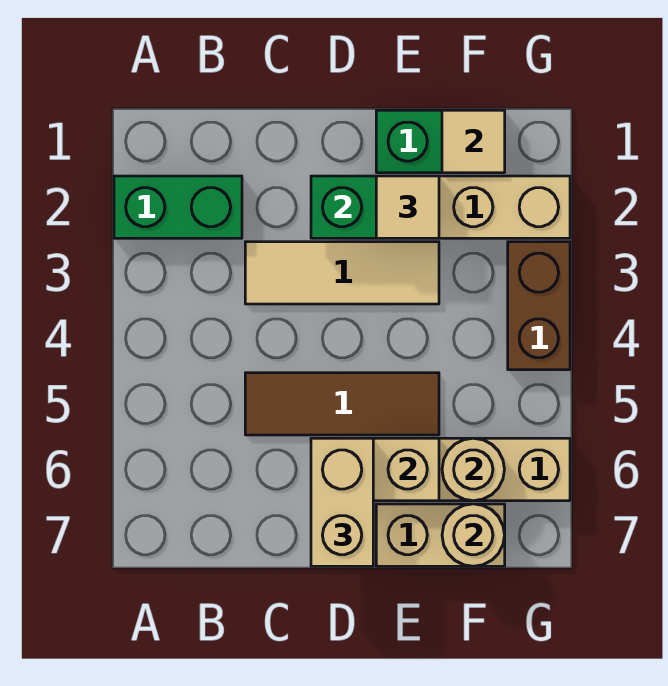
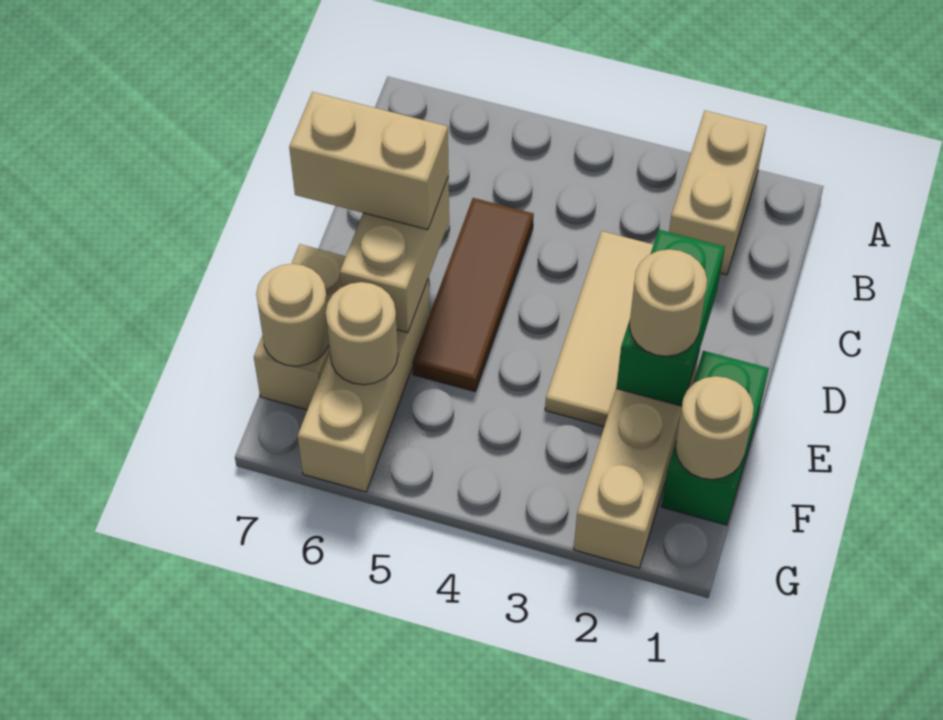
green 1x2 brick [114,176,242,238] -> tan 1x2 brick [669,111,766,275]
tan 1x1 tile [376,176,439,238] -> tan 1x1 round brick [629,249,707,356]
tan 1x1 tile [442,110,505,173] -> tan 1x1 round brick [675,376,754,480]
brown 1x2 brick [508,242,570,370] -> none

